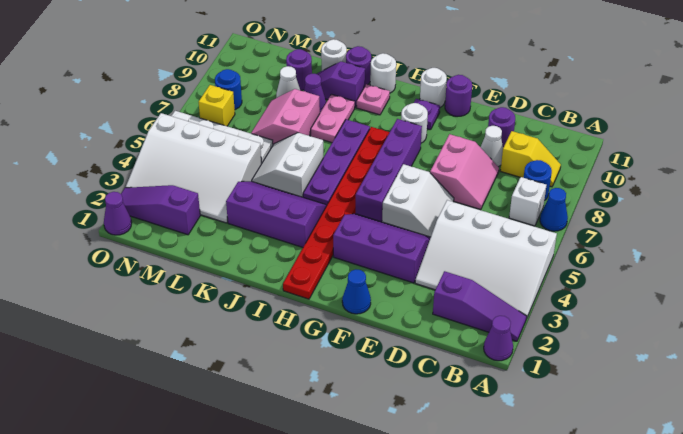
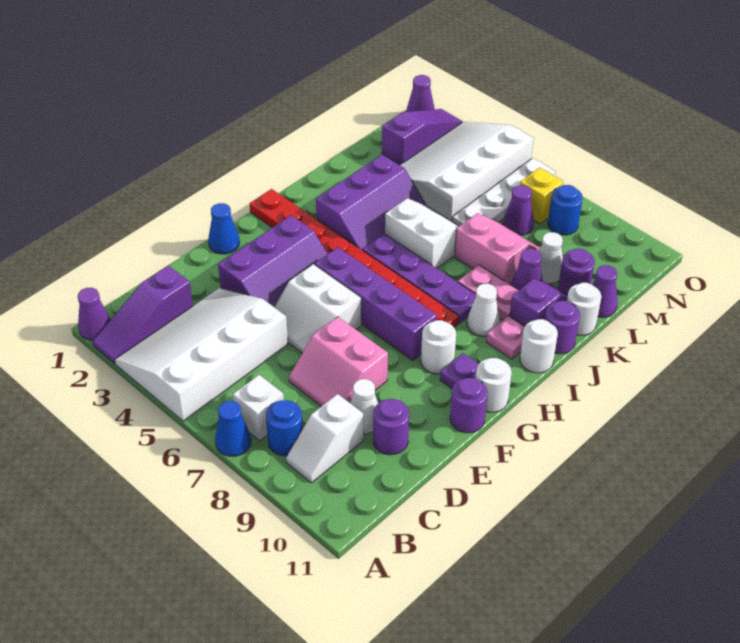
yellow 1x2 slope [501,131,561,187] -> white 1x2 slope [286,394,363,483]
none -> white 1x1 cone [467,284,500,336]
none -> purple 1x1 cone [592,265,618,317]
none -> purple 1x1 cone [503,185,534,235]

